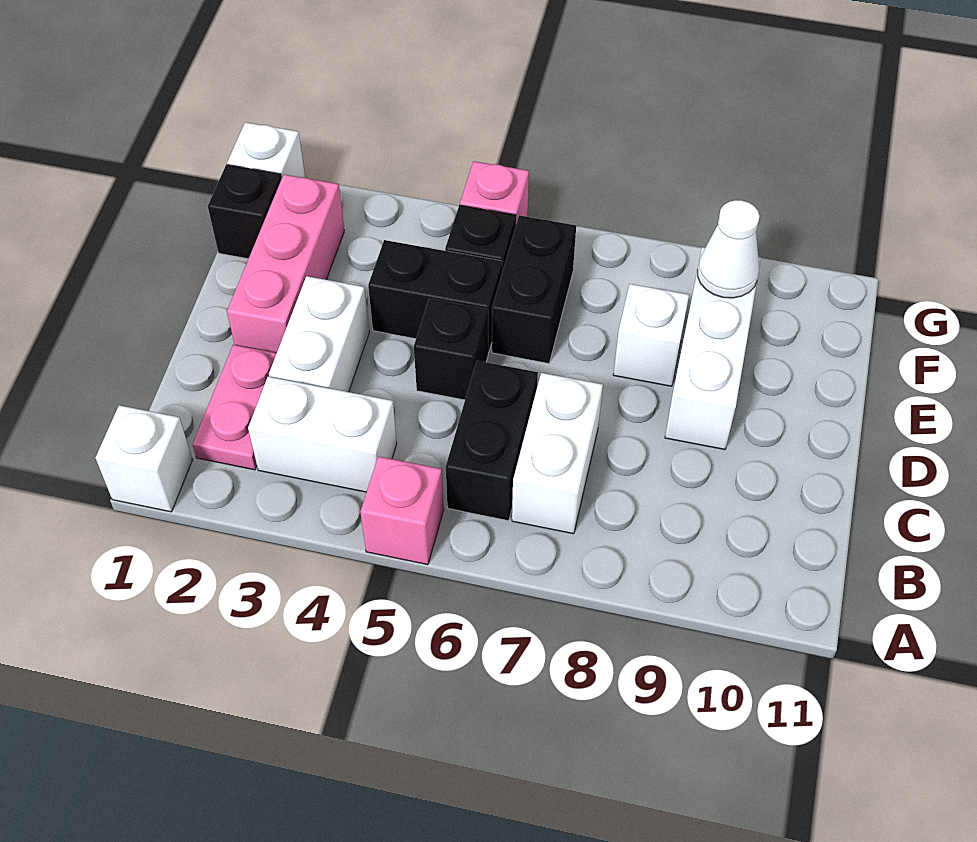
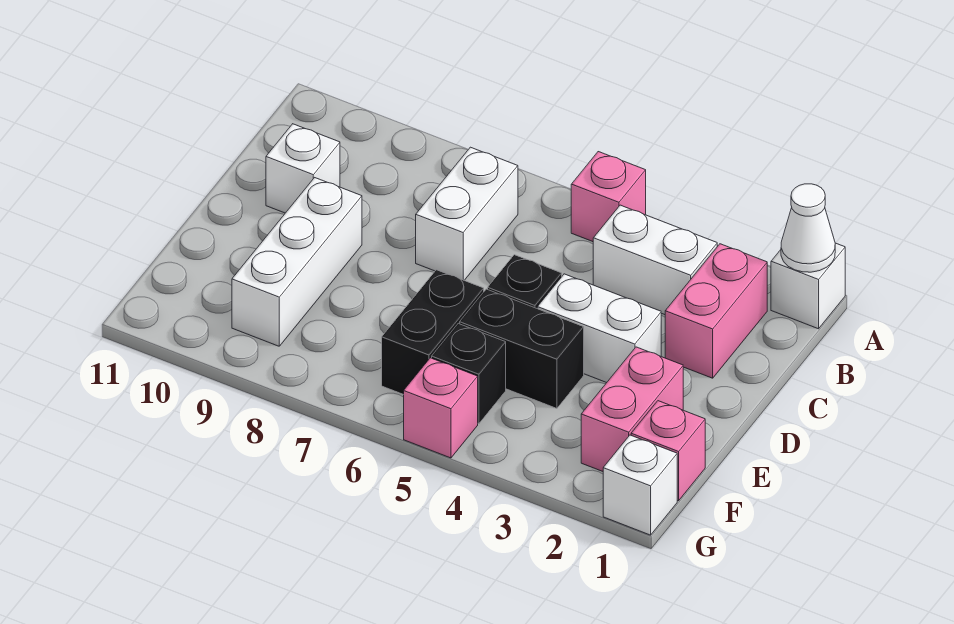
pink 1x2 plate [193,345,277,470] -> pink 1x2 brick [665,244,767,378]
black 1x2 brick [446,361,538,521] -> none
white 1x2 brick [269,276,369,392] -> white 1x2 brick turned to [537,274,661,383]
pink 1x3 brick [227,175,344,353] -> pink 1x2 brick [581,347,683,471]
white 1x1 brick [613,284,689,386] -> white 1x1 brick moved to [266,124,340,213]
black 1x1 brick [208,164,282,259] -> pink 1x1 brick [631,401,705,501]
white 1x1 cone [698,200,760,298] -> white 1x1 cone moved to [781,184,835,272]

